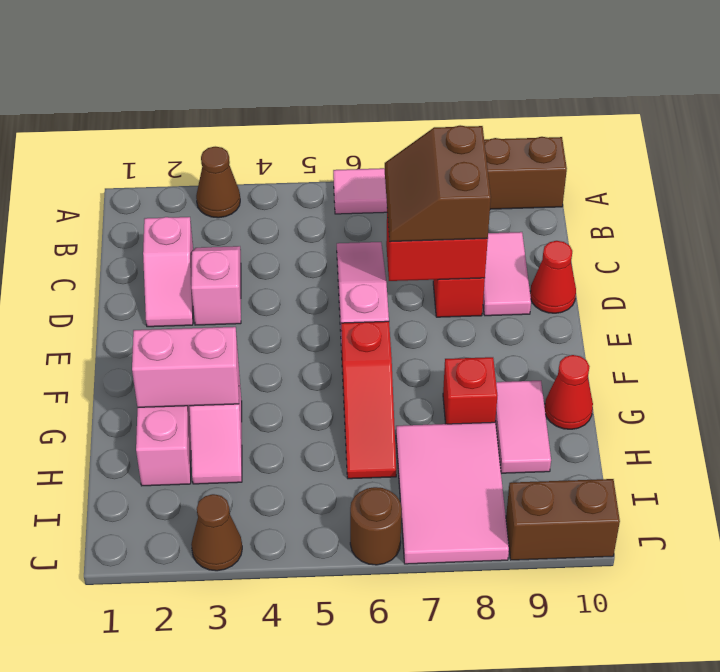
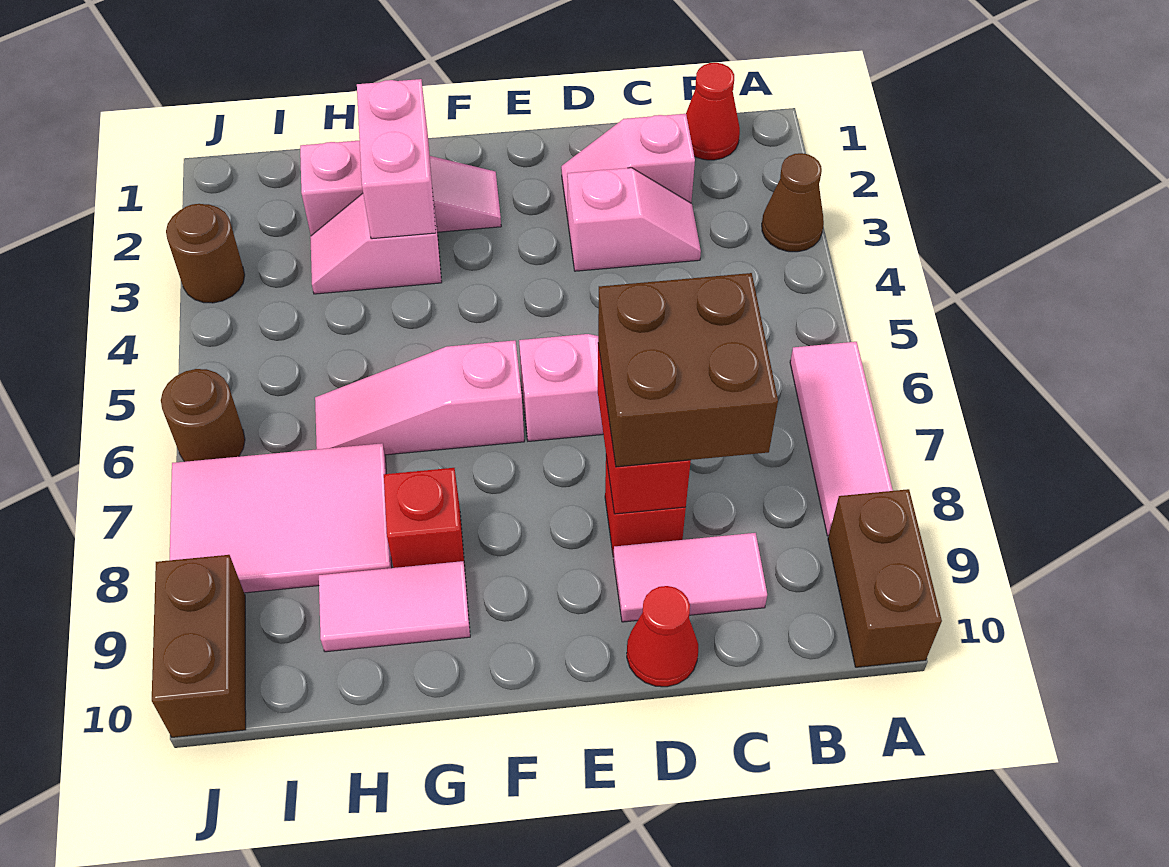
brown 2x2 slope [385,125,491,242] -> brown 2x2 brick [598,273,778,467]
red 1x3 slope [341,321,396,479] -> pink 1x3 slope [315,340,524,455]
red 1x1 cone [545,355,593,429] -> red 1x1 cone moved to [686,63,740,160]
brown 1x1 cone [191,494,242,571] -> brown 1x1 round brick [166,204,245,303]

